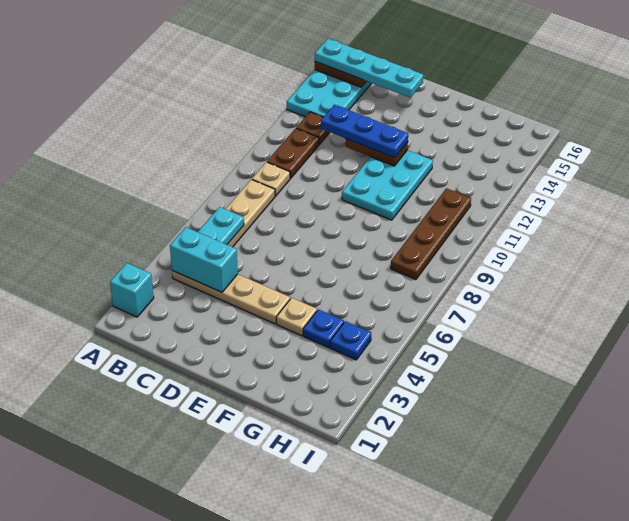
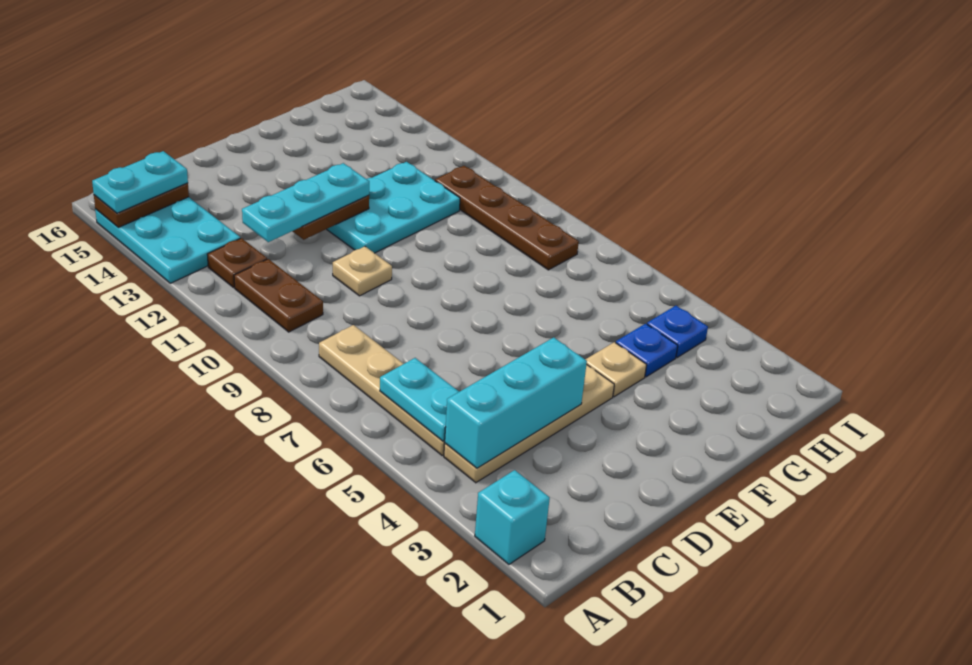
cyan 1x4 plate [315,39,423,97] -> cyan 1x2 plate [92,151,188,213]
cyan 1x2 brick [170,227,238,292] -> cyan 1x3 brick [445,337,587,468]
tan 1x1 plate [252,162,290,196] -> tan 1x1 plate moved to [333,246,392,296]
blue 1x3 plate [321,105,408,158] -> cyan 1x3 plate [242,163,369,242]
cyan 2x3 plate [342,150,433,220] -> cyan 2x3 plate turned to [327,162,460,253]

